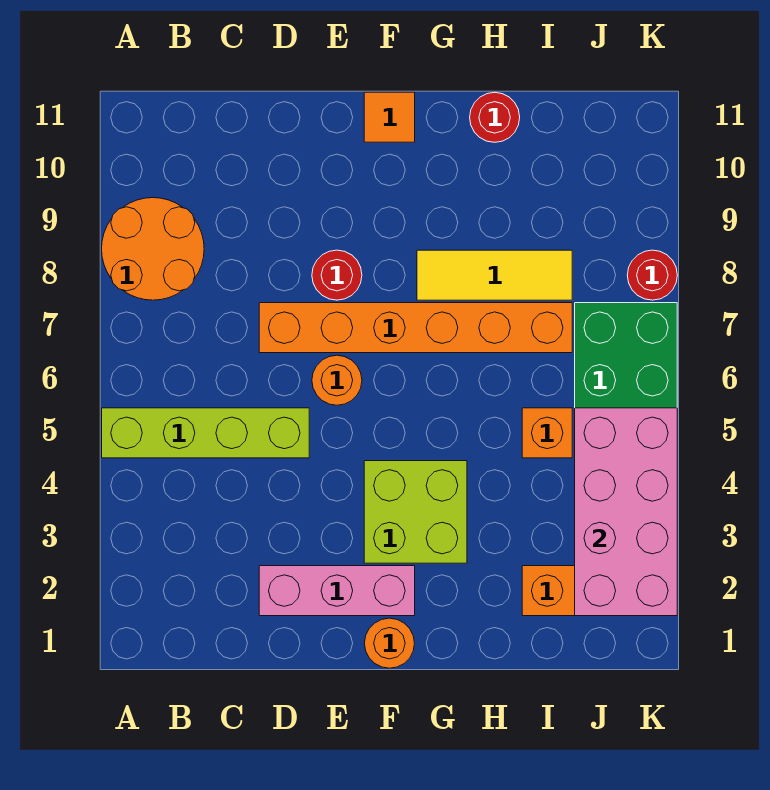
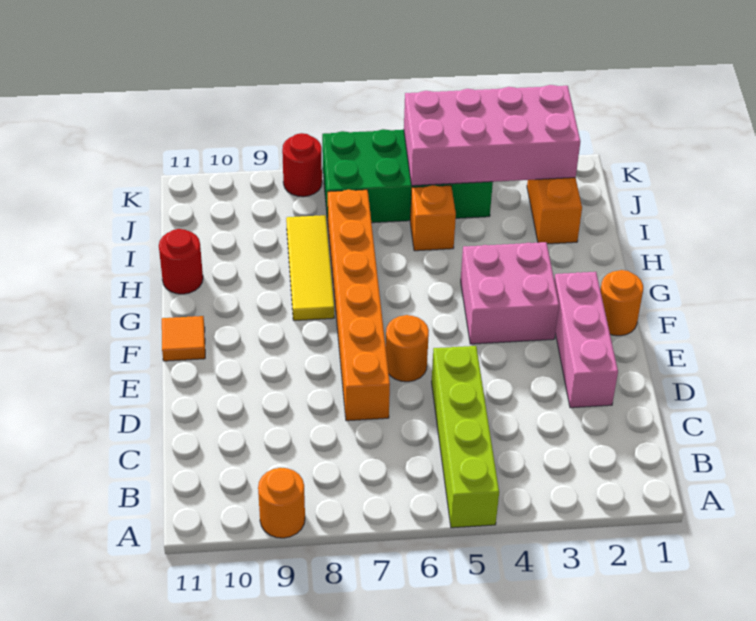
orange 2x2 round brick [102,198,204,300] -> orange 1x1 round brick [258,468,305,538]
red 1x1 round brick [312,250,362,300] -> none
lime 2x2 brick [364,461,467,563] -> pink 2x2 brick [461,242,559,344]

